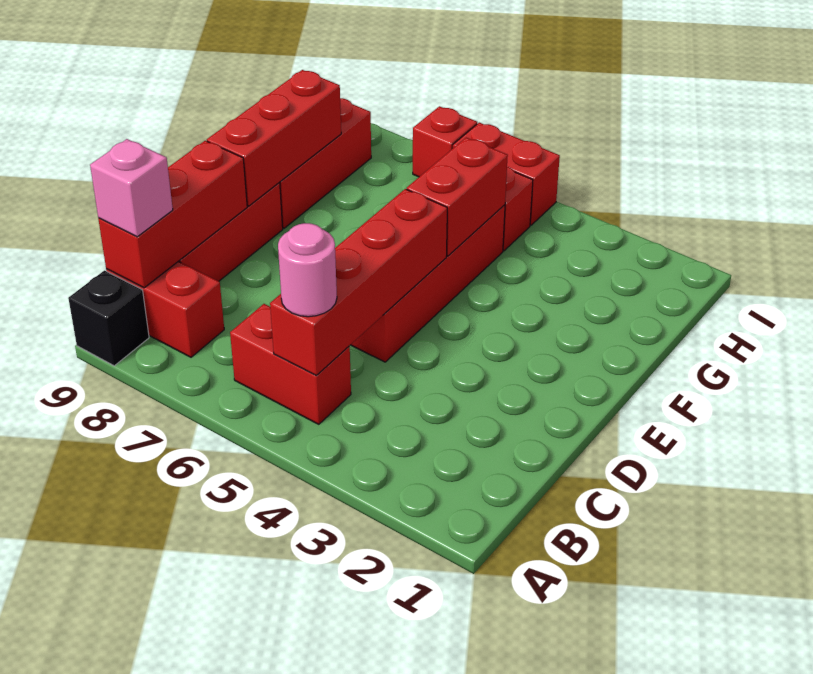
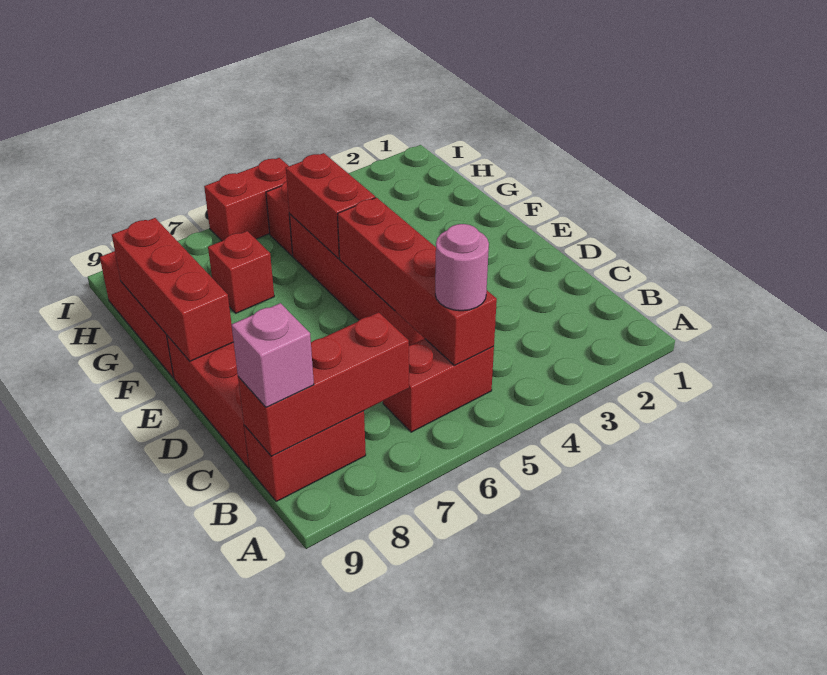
black 1x1 brick [68,270,149,366] -> none
red 1x3 brick [98,141,247,288] -> red 1x3 brick turned to [238,312,409,456]
red 1x1 brick [413,106,477,177] -> red 1x1 brick moved to [208,231,274,313]

